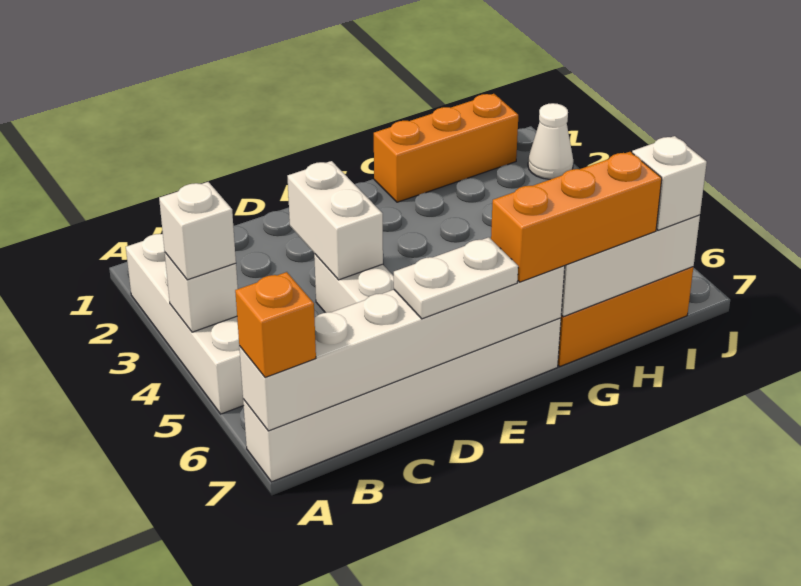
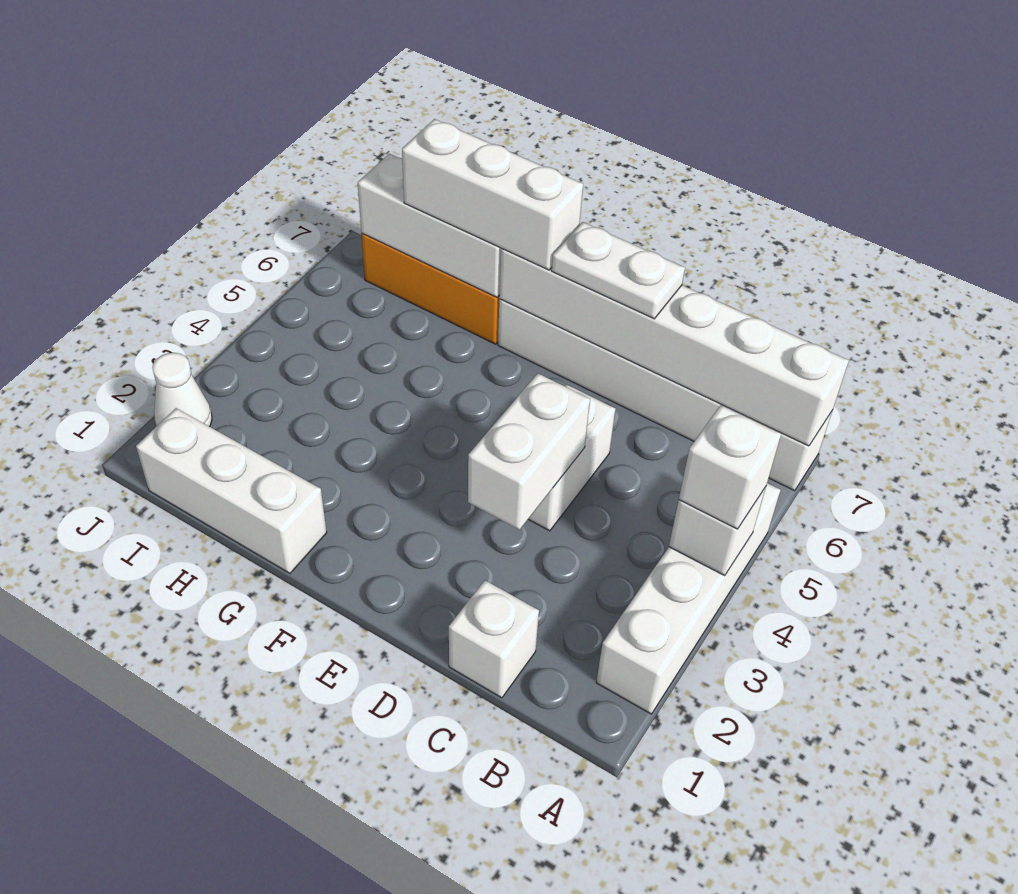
orange 1x1 brick [235,272,316,377] -> none
orange 1x3 brick [491,152,662,282] -> white 1x3 brick [402,119,583,270]
orange 1x3 brick [374,94,518,202] -> white 1x3 brick [136,408,327,573]
white 1x1 brick [632,136,707,230] -> white 1x1 brick moved to [449,580,539,698]

